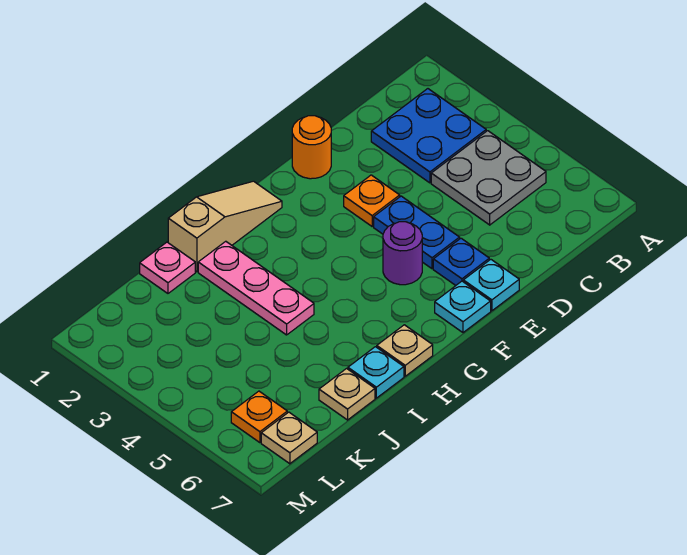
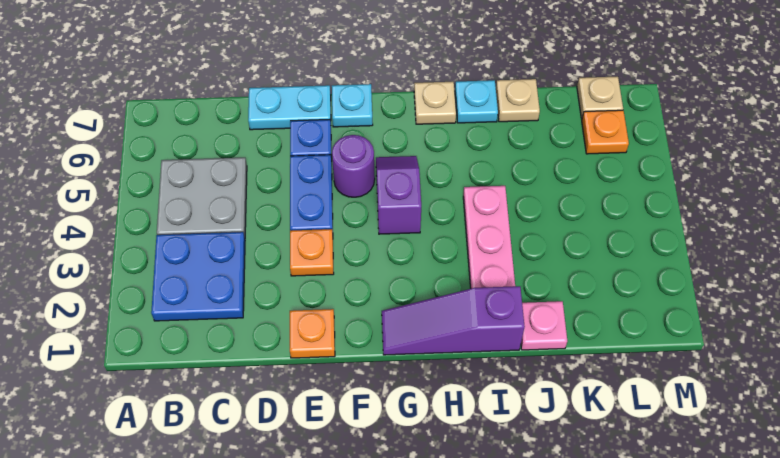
orange 1x1 round brick [292,116,331,179] -> orange 1x1 plate [290,309,335,358]
cyan 1x1 plate [463,259,519,311] -> cyan 1x2 plate [248,85,331,130]
tan 1x3 slope [168,181,282,272] -> purple 1x3 slope [382,286,525,355]
none -> purple 1x2 slope [376,156,421,234]

